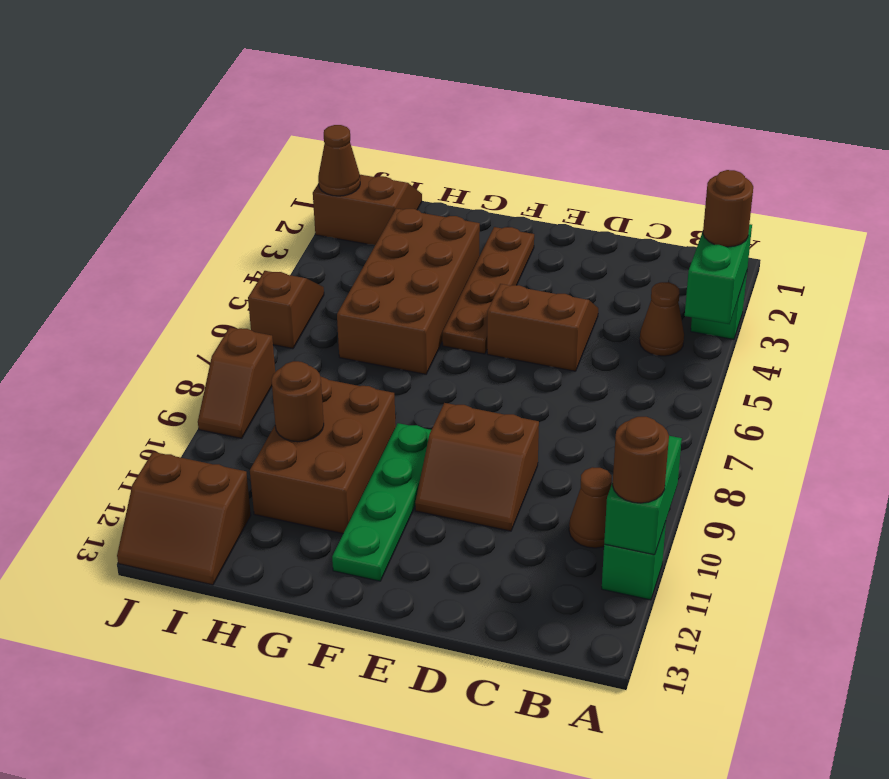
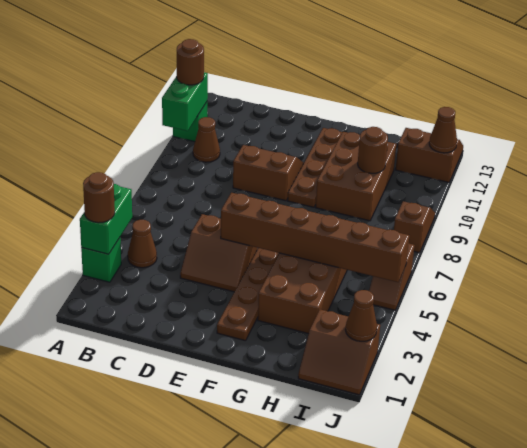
none -> brown 1x6 brick [221,193,409,282]
green 1x4 plate [332,423,431,581] -> brown 1x4 plate [288,128,342,207]
none -> brown 1x1 cone [429,107,457,153]

